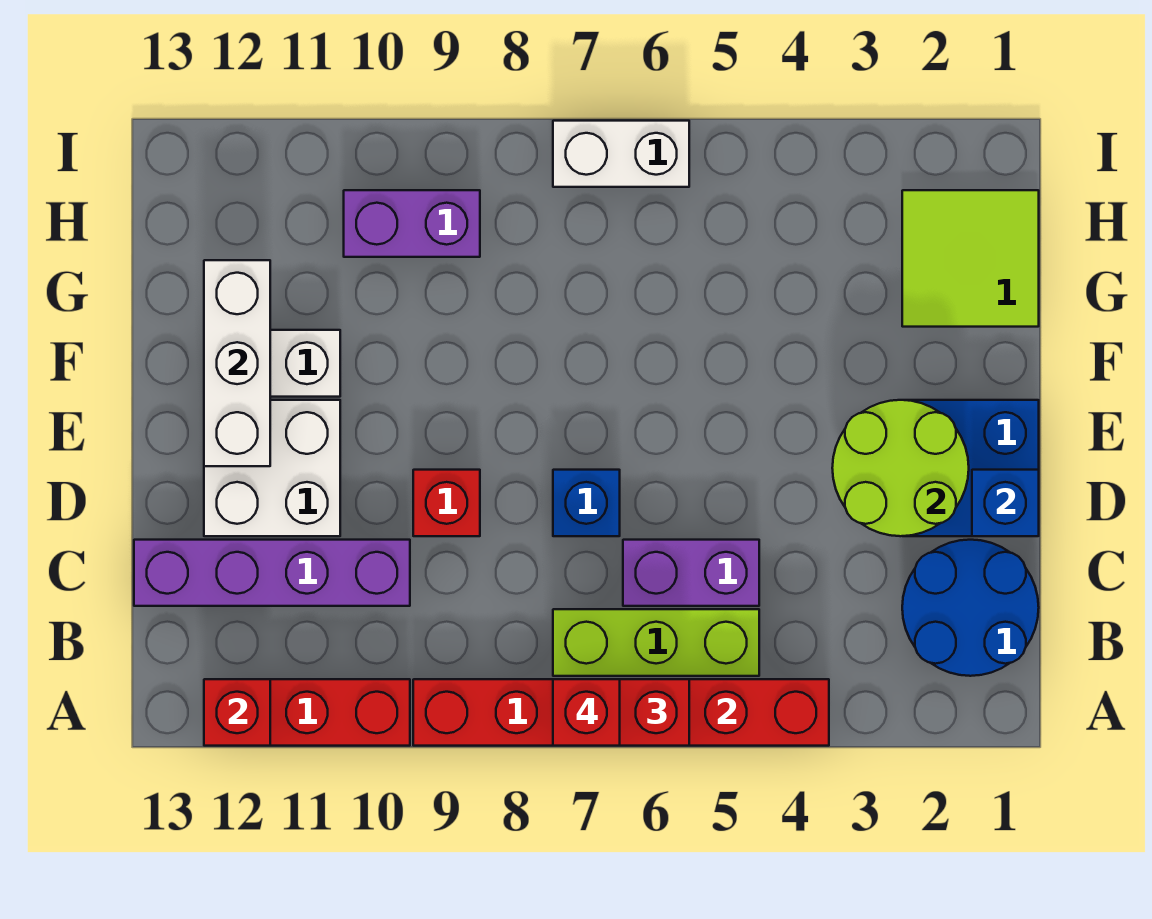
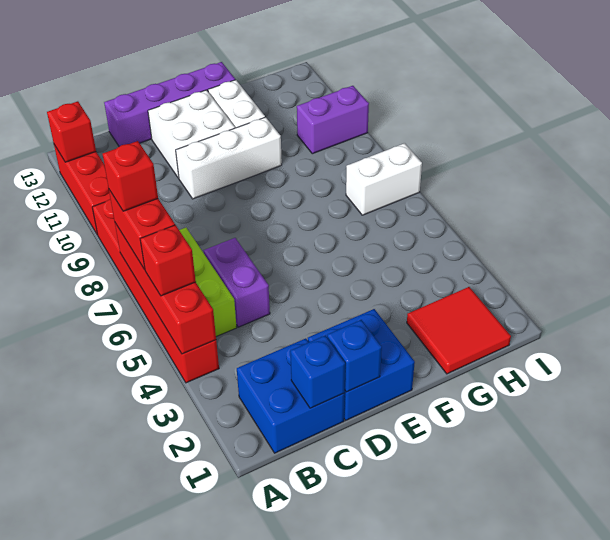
blue 2x2 round brick [902,540,1039,676] -> blue 2x2 brick [237,338,345,453]
purple 1x4 brick [134,540,410,606] -> purple 1x4 brick turned to [104,62,235,146]
lime 2x2 round brick [832,400,969,536] -> none
blue 1x1 brick [553,470,620,536] -> blue 1x1 brick moved to [290,335,345,408]
red 1x1 brick [413,470,480,536] -> red 1x1 brick moved to [140,225,196,296]
white 1x3 brick [204,260,270,466] -> white 1x3 brick moved to [176,117,282,199]
lime 2x2 tile [902,190,1039,327] -> red 2x2 tile [407,287,511,374]
purple 1x2 brick [344,190,480,257] -> purple 1x2 brick turned to [297,86,369,154]
white 1x2 brick [553,121,689,187] -> white 1x2 brick turned to [346,143,422,215]

